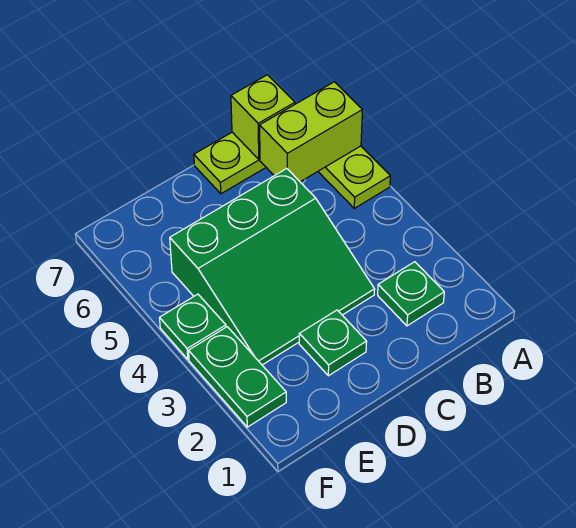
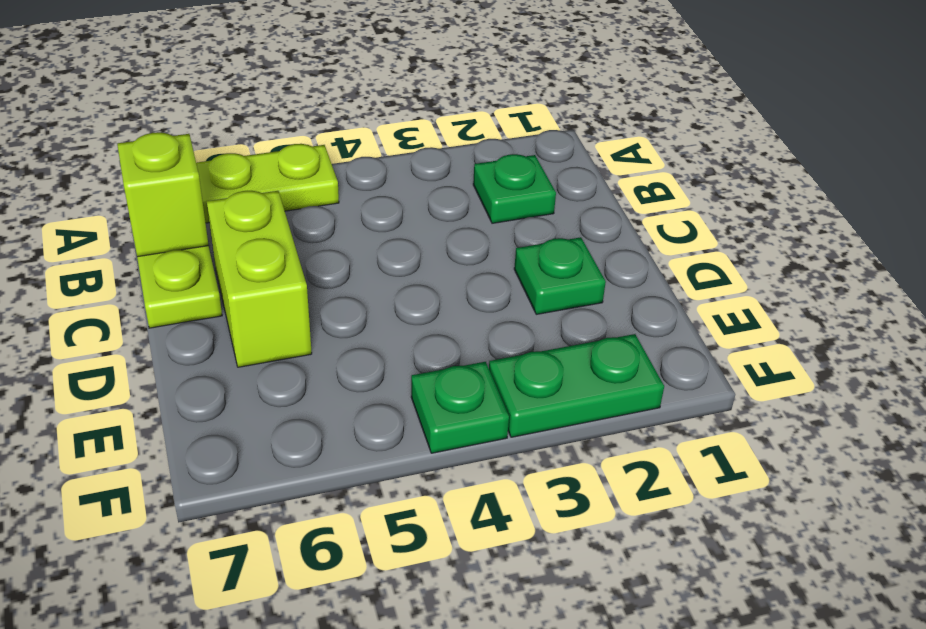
lime 1x2 brick [260,82,362,182] -> lime 1x2 brick moved to [207,191,312,367]
green 3x3 slope [170,169,375,365] -> none

